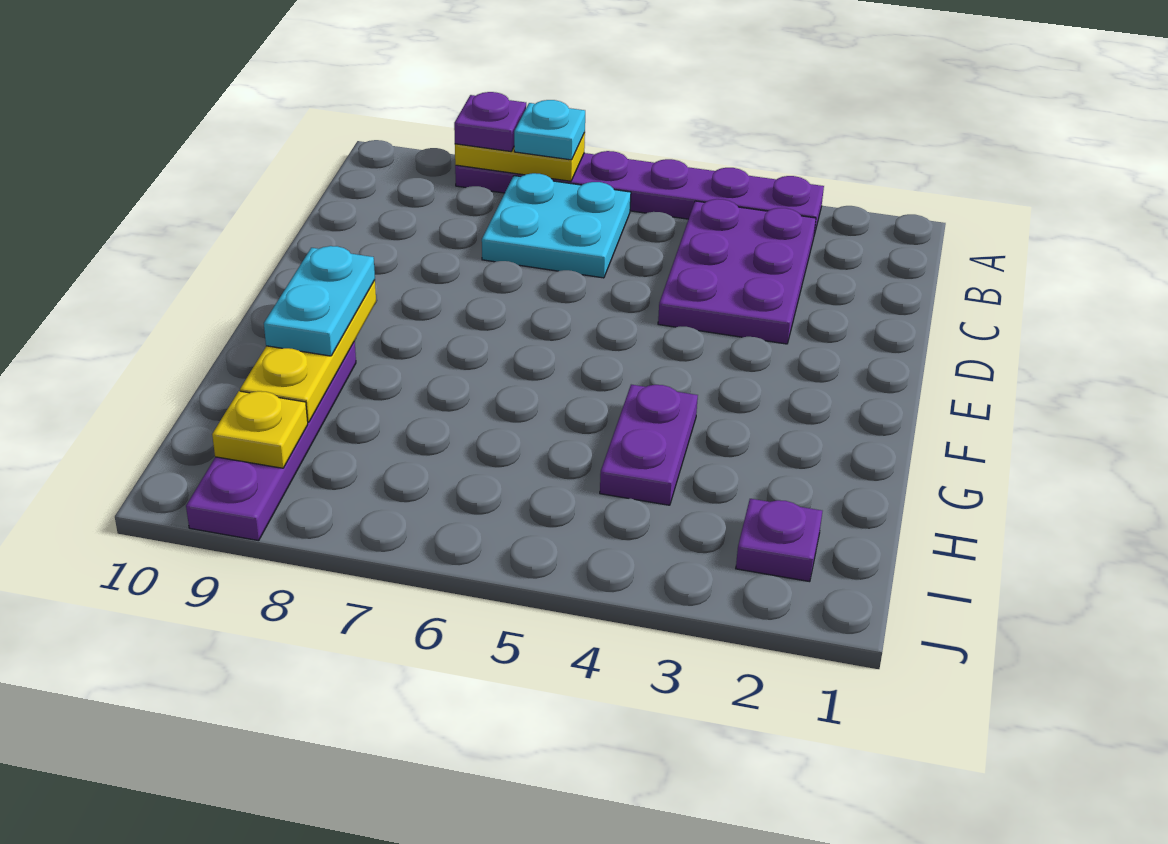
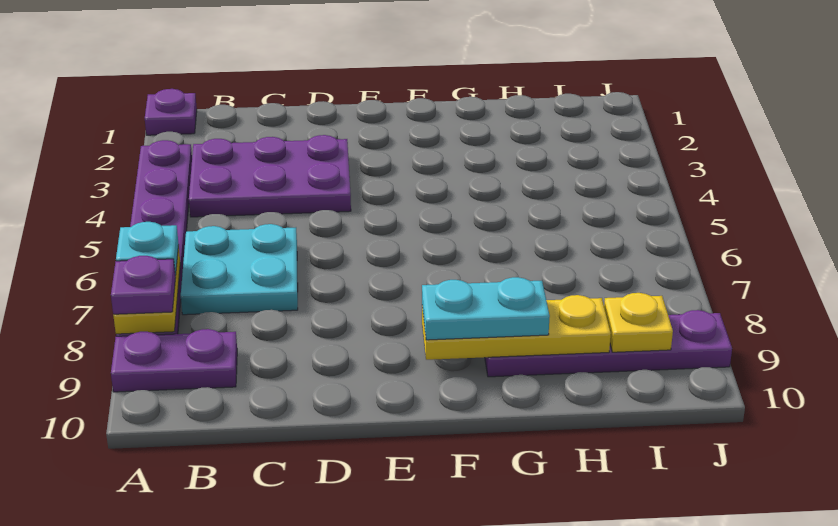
purple 1x2 plate [600,385,698,505] -> purple 1x2 plate moved to [111,329,237,392]
purple 1x1 plate [736,499,822,582] -> purple 1x1 plate moved to [145,89,197,135]

